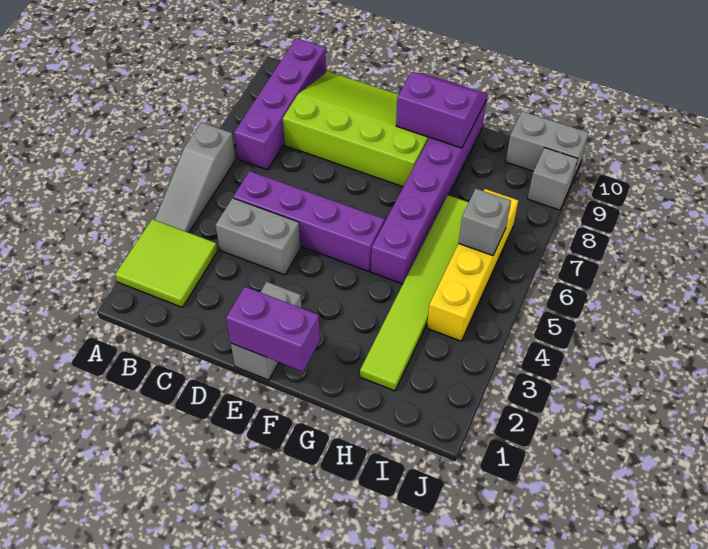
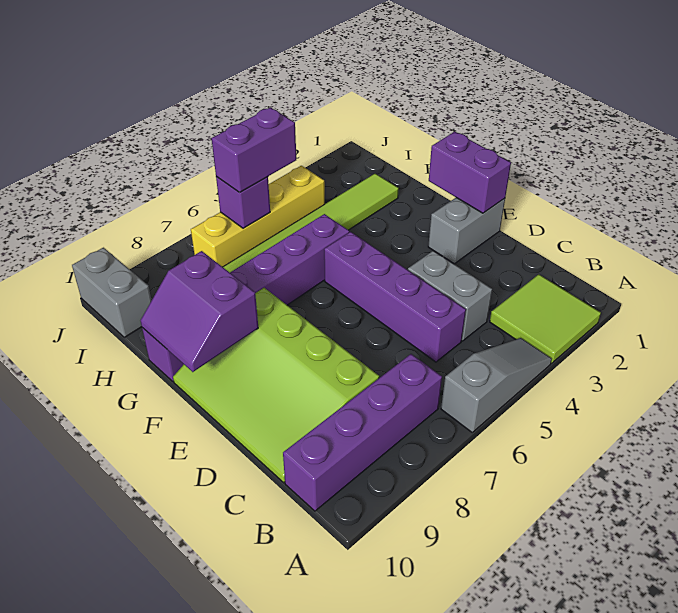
none -> purple 1x2 brick [212,107,296,193]
grey 1x1 brick [459,189,511,256] -> purple 1x1 brick [216,177,270,228]
grey 1x1 brick [528,148,578,210] -> none

